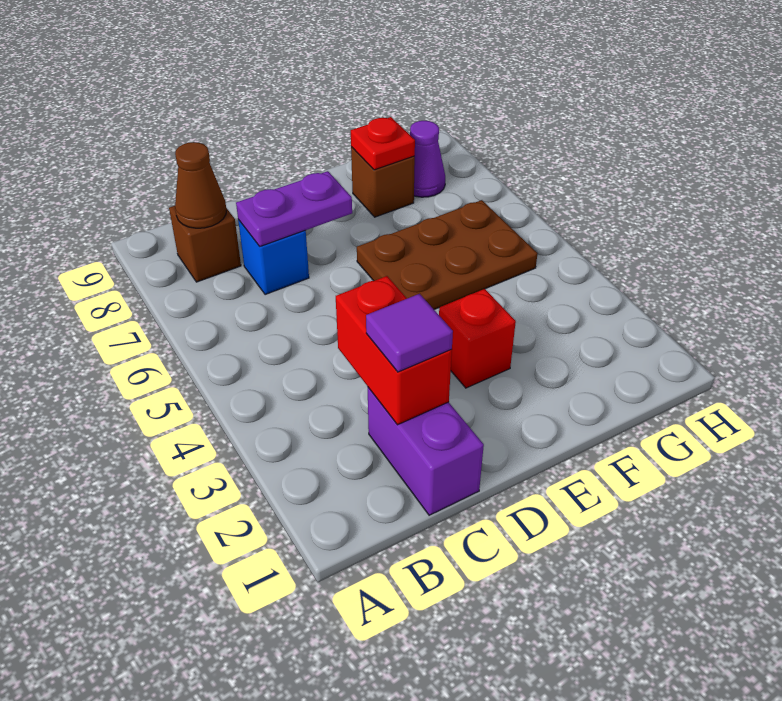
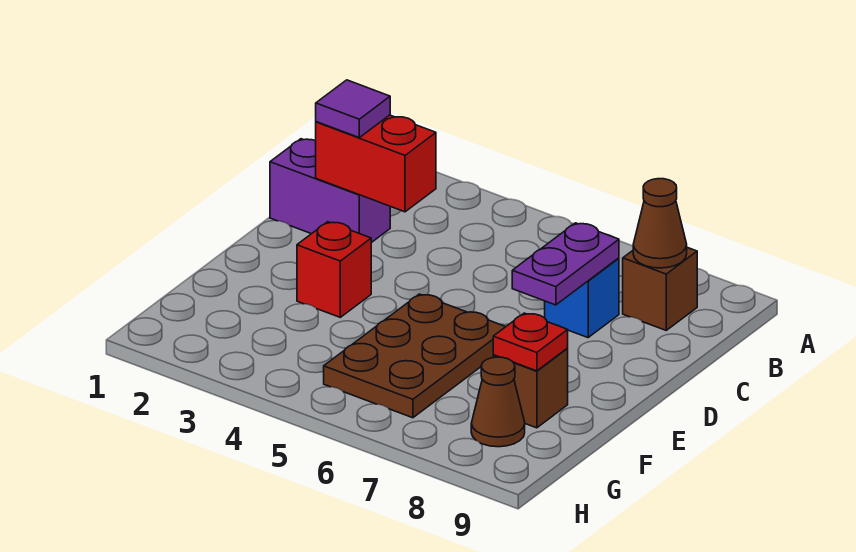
purple 1x1 cone [410,121,445,197] -> brown 1x1 cone [471,357,525,447]

